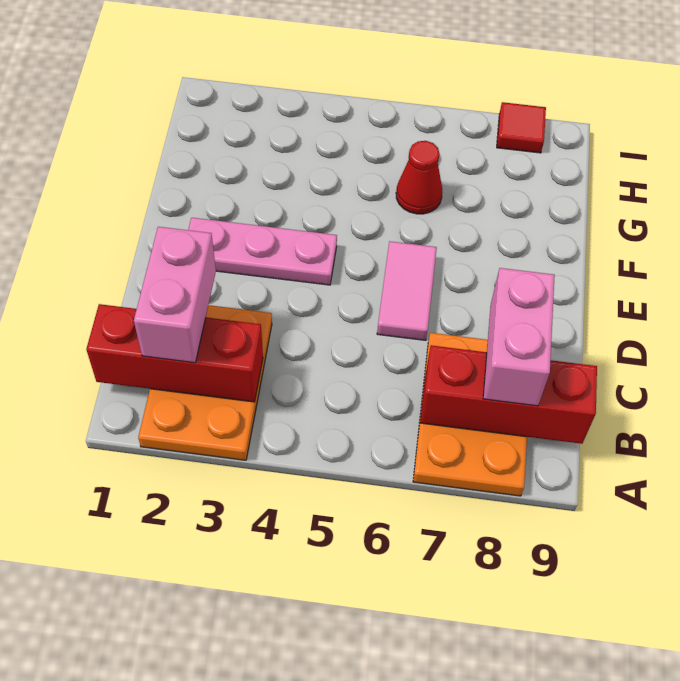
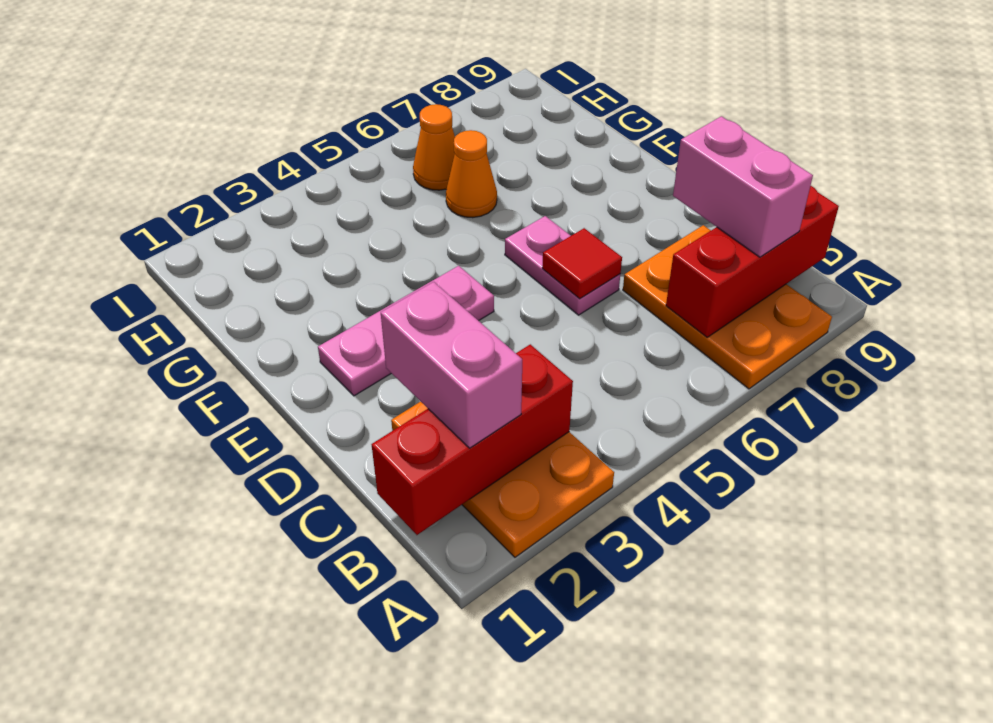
pink 1x2 tile [377,241,437,340] -> pink 1x2 plate [505,216,620,315]
red 1x1 cone [396,141,442,214] -> orange 1x1 cone [446,130,497,218]
none -> orange 1x1 cone [413,104,455,190]
red 1x1 tile [497,102,546,153] -> red 1x1 tile moved to [542,228,622,299]

